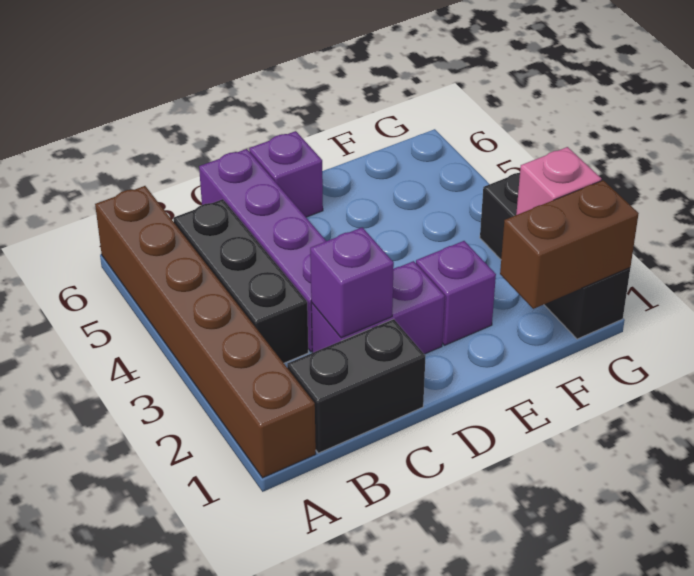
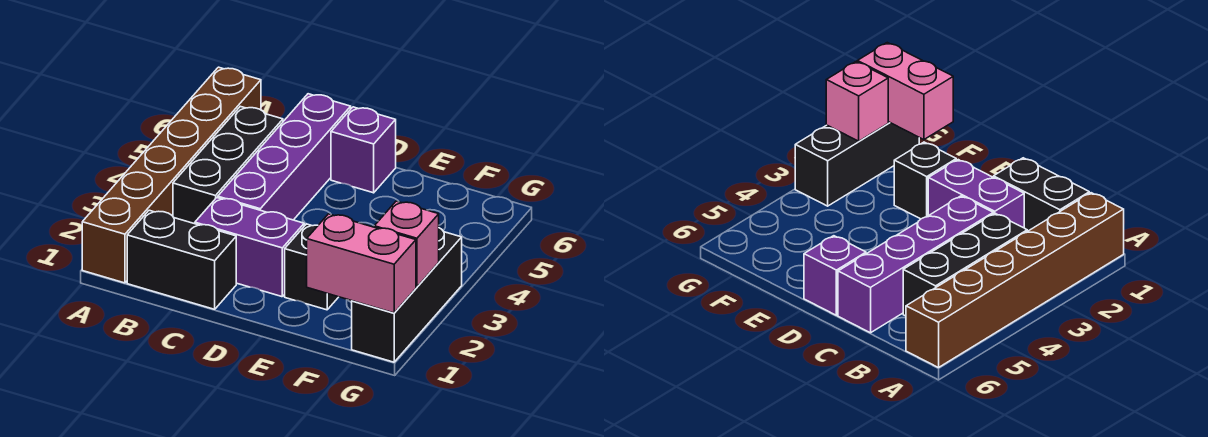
purple 1x1 brick [310,227,394,338] -> none
purple 1x1 brick [416,241,496,345] -> black 1x1 brick [285,224,338,310]
brown 1x2 brick [500,180,639,309] -> pink 1x2 brick [307,214,416,313]

